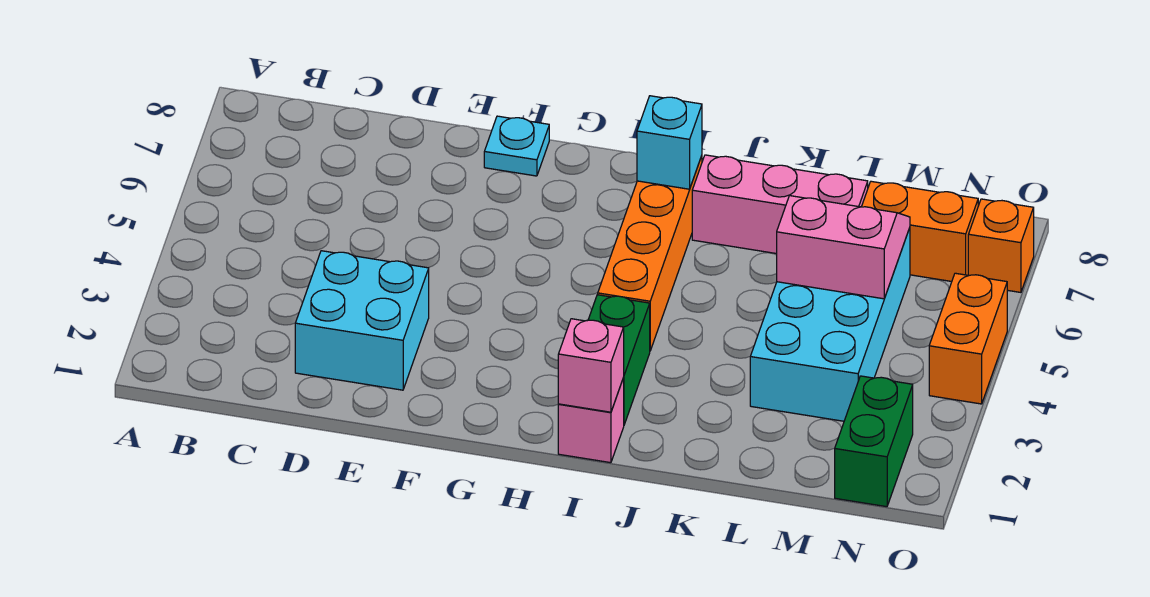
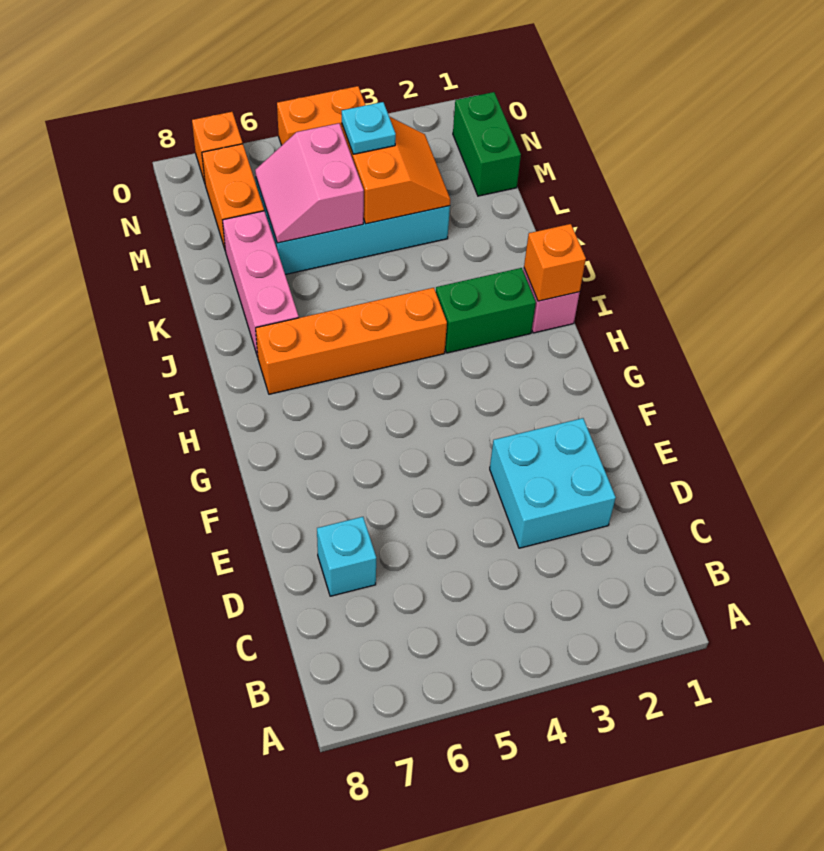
cyan 1x1 plate [484,116,549,176] -> cyan 1x1 plate moved to [342,102,396,154]
pink 1x1 brick [558,319,624,412] -> orange 1x1 brick [524,224,586,301]
cyan 1x1 brick [637,96,702,189] -> cyan 1x1 brick moved to [317,517,376,596]
none -> orange 2x2 slope [342,117,450,224]
green 1x2 brick [835,376,913,507] -> green 1x2 brick turned to [453,92,521,196]

